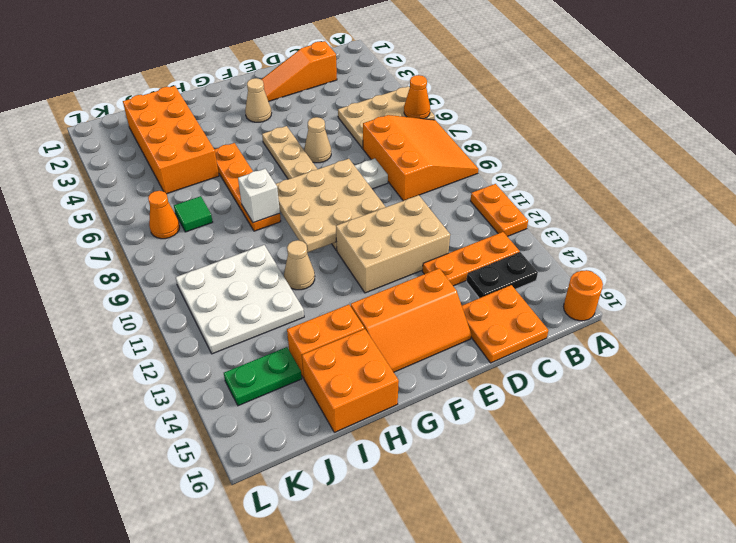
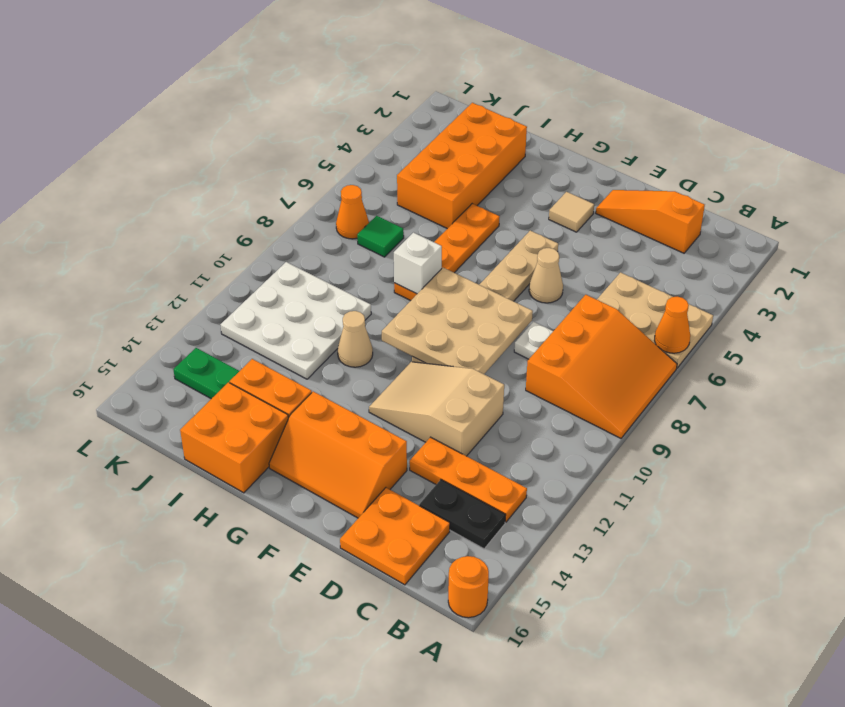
orange 1x2 plate [471,184,528,236] -> none
tan 2x3 brick [336,195,450,293] -> tan 2x3 slope [369,362,504,456]
tan 1x1 cone [245,78,271,122] -> tan 1x1 tile [549,192,594,232]

